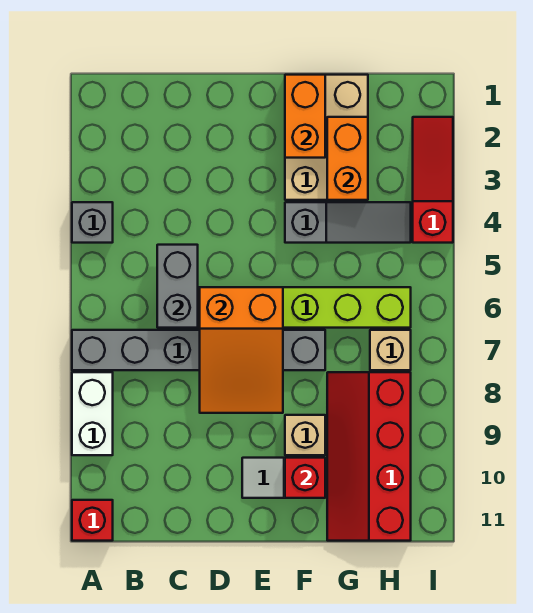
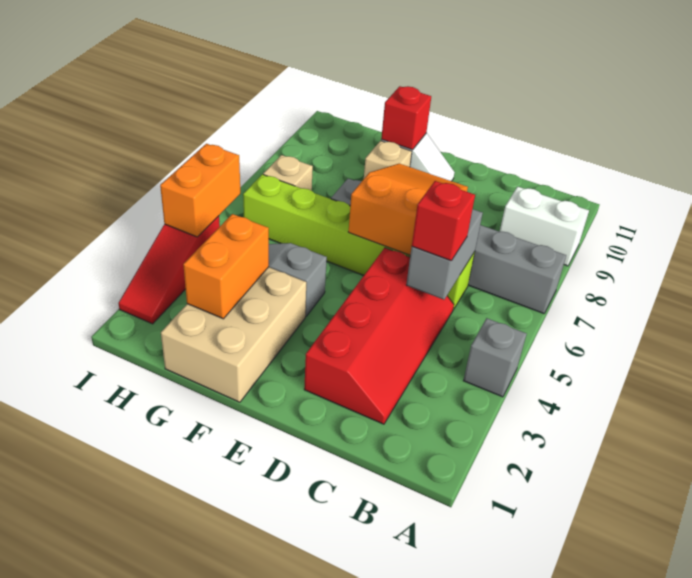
white 1x2 brick [72,372,113,455] -> white 1x2 brick turned to [500,187,589,266]
red 1x1 brick [72,500,113,541] -> red 1x1 brick moved to [412,181,475,261]
orange 1x2 brick [285,75,325,158] -> orange 1x2 brick moved to [160,144,240,237]
red 2x4 slope [327,372,411,541] -> red 2x4 slope moved to [304,248,454,424]

